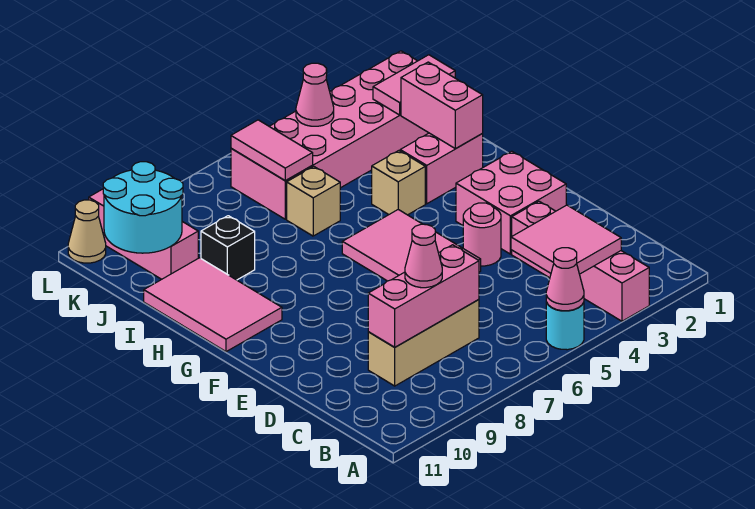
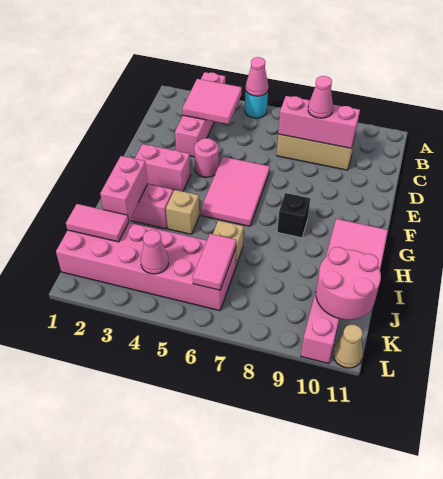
pink 2x2 brick [456,151,566,254] -> pink 1x2 brick [135,144,190,192]
black 1x1 brick [201,216,255,280] -> black 1x1 brick moved to [277,193,310,238]
cyan 2x2 round brick [103,162,183,253] -> pink 2x2 round brick [316,247,381,320]

